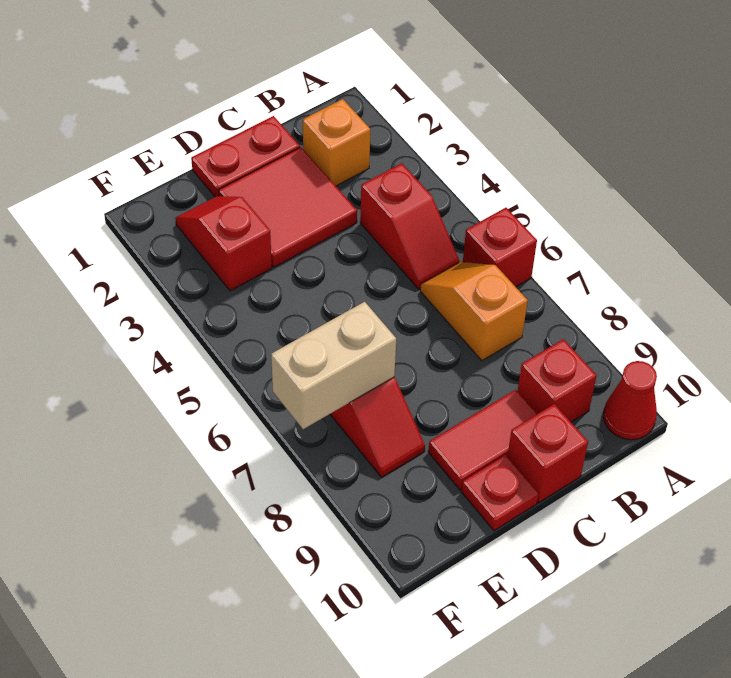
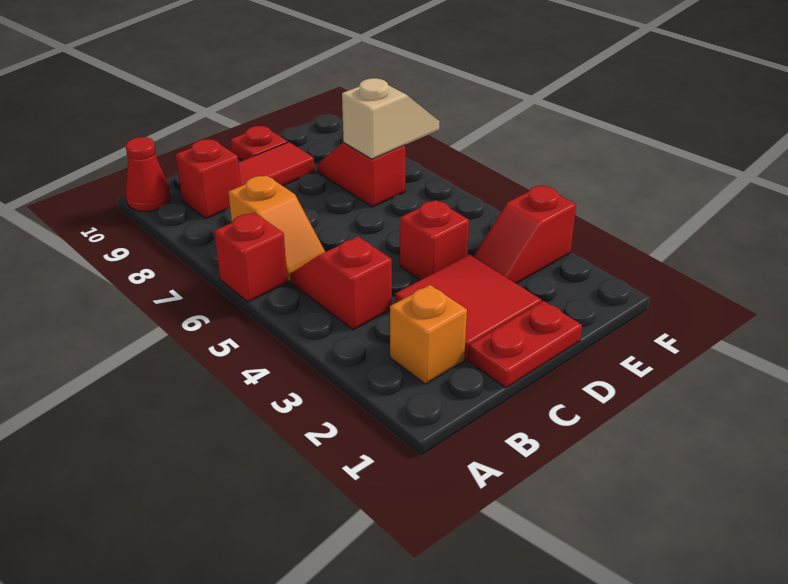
red 1x1 brick [507,404,588,503] -> red 1x1 brick moved to [400,200,469,280]
red 1x2 slope [175,196,272,291] -> red 1x2 slope turned to [473,185,576,284]
tan 1x2 brick [271,302,396,429] -> tan 1x2 slope [342,78,440,159]

